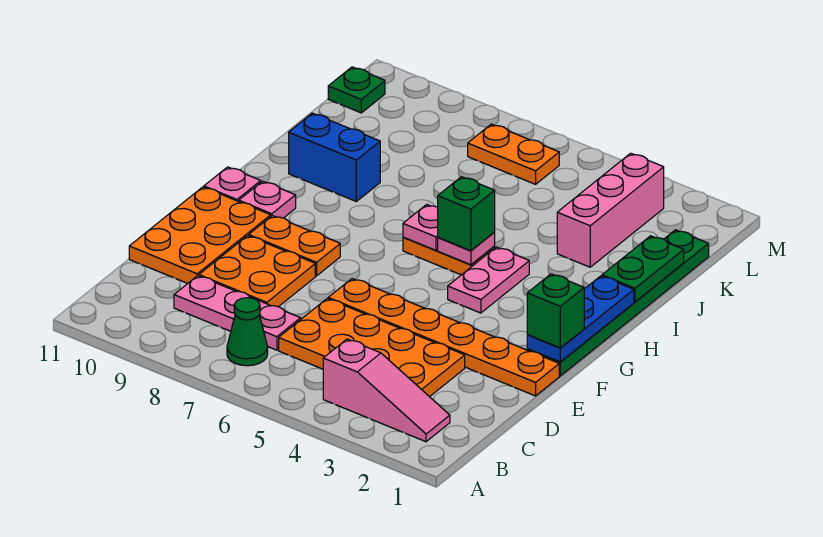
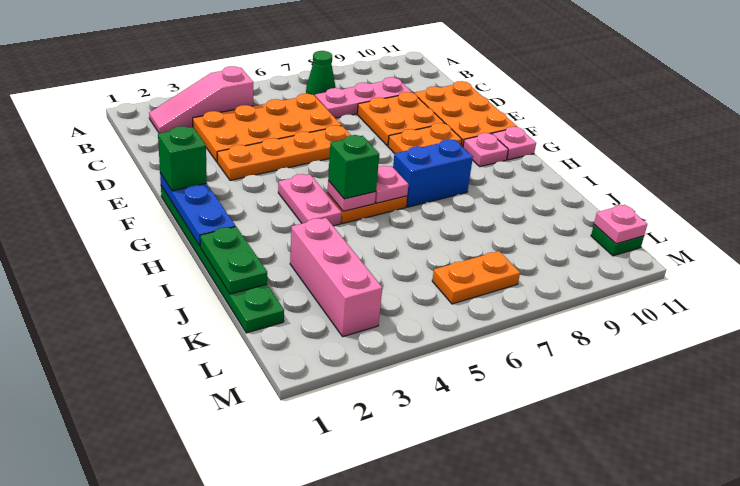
orange 1x6 plate [328,279,559,396] -> orange 1x4 plate [217,125,350,180]
blue 1x2 brick [289,113,380,201] -> blue 1x2 brick moved to [393,139,473,207]
none -> pink 1x1 plate [594,205,647,244]

